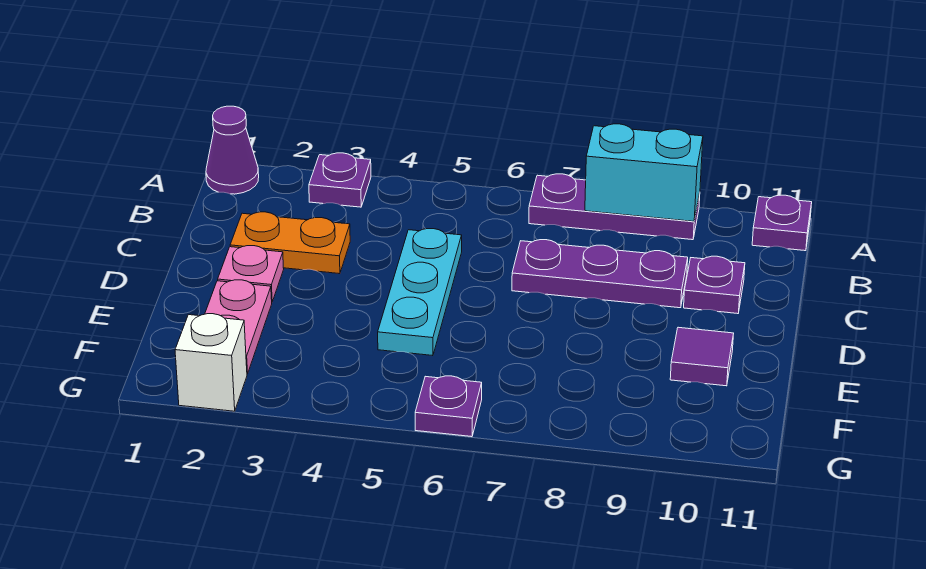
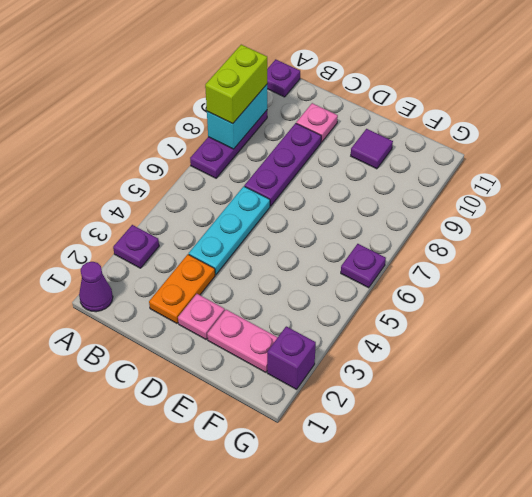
none -> lime 1x2 brick [205,45,267,124]
cyan 1x3 plate [378,229,462,356] -> cyan 1x3 plate turned to [189,186,270,275]
purple 1x1 plate [684,256,745,314] -> pink 1x1 plate [296,103,338,142]
white 1x1 brick [175,314,247,411] -> purple 1x1 brick [267,326,316,389]

